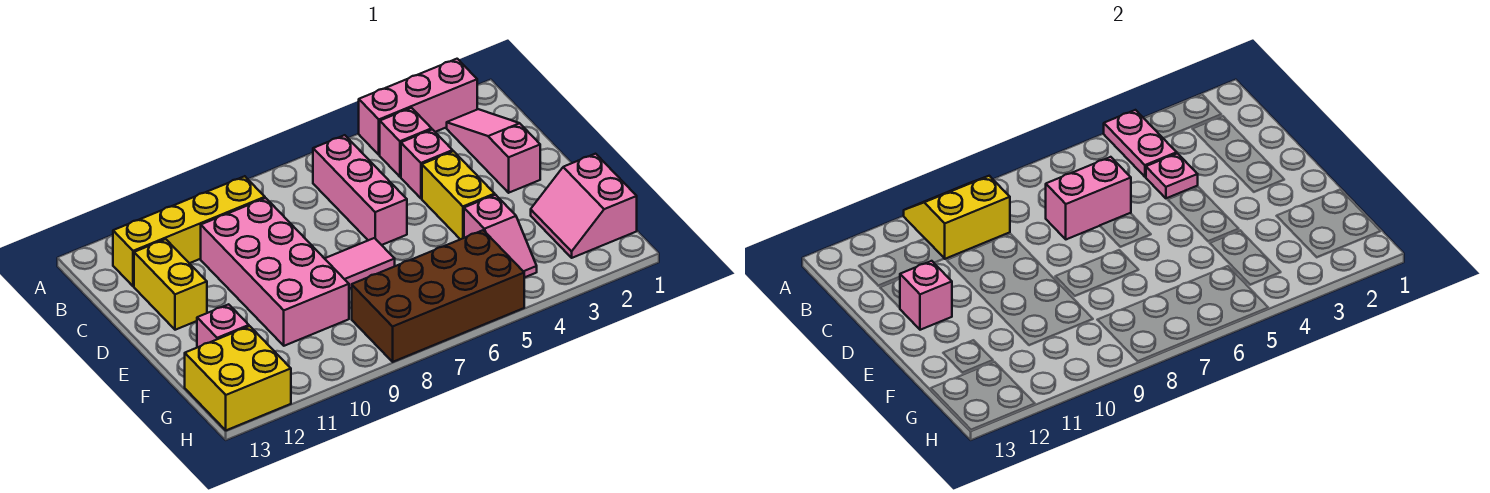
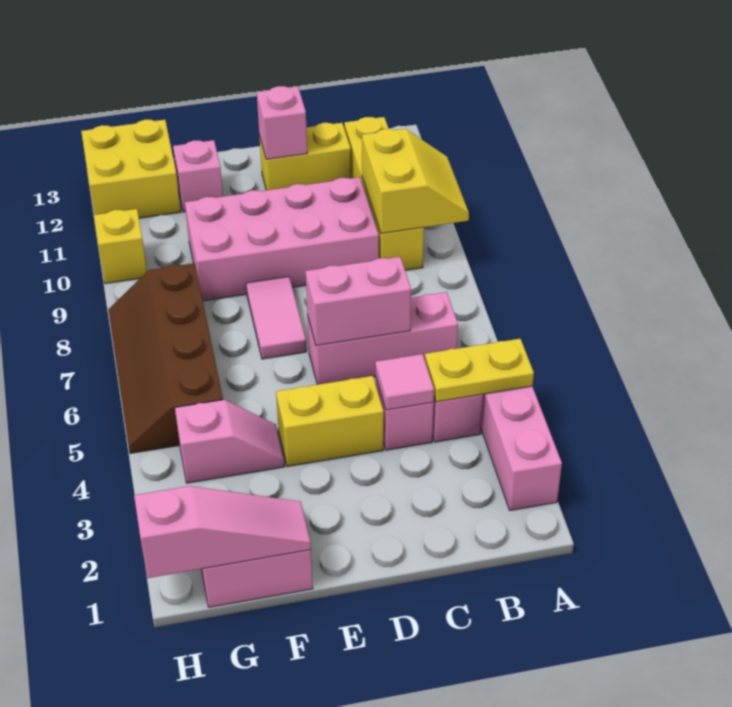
pink 1x2 plate [1104,110,1177,177] -> yellow 1x2 plate [425,339,534,402]
pink 1x3 slope [447,109,540,193] -> pink 1x3 slope moved to [134,486,311,578]
pink 1x1 plate [1146,153,1198,198] -> pink 1x1 tile [375,354,434,410]
pink 1x2 brick [1046,157,1131,239] -> pink 1x2 brick turned to [305,257,411,345]
pink 1x2 slope [464,195,537,278] -> pink 1x2 slope turned to [175,400,285,483]
brown 2x4 brick [352,230,524,362] -> brown 2x4 slope [108,263,223,453]
none -> yellow 1x1 brick [94,209,147,284]

